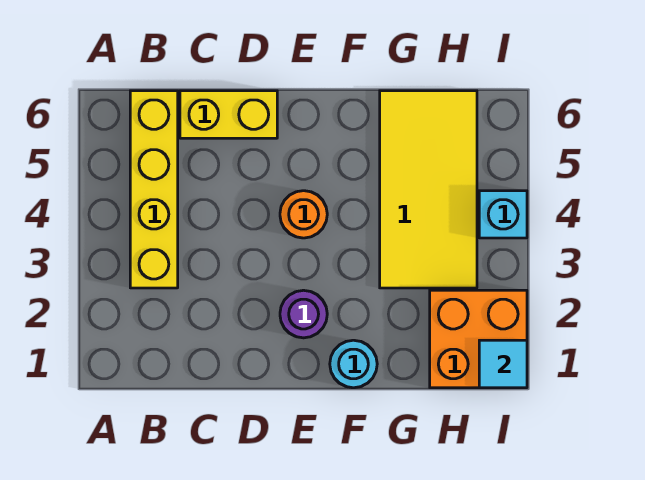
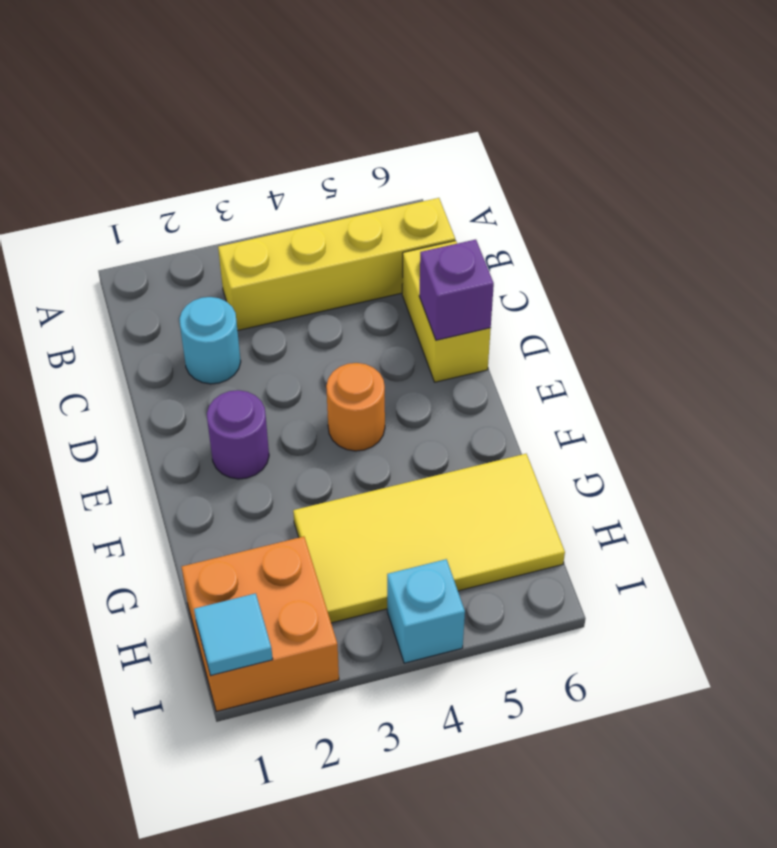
none -> purple 1x1 brick [419,240,494,340]
cyan 1x1 round brick [330,340,377,388] -> cyan 1x1 round brick moved to [179,297,241,384]

